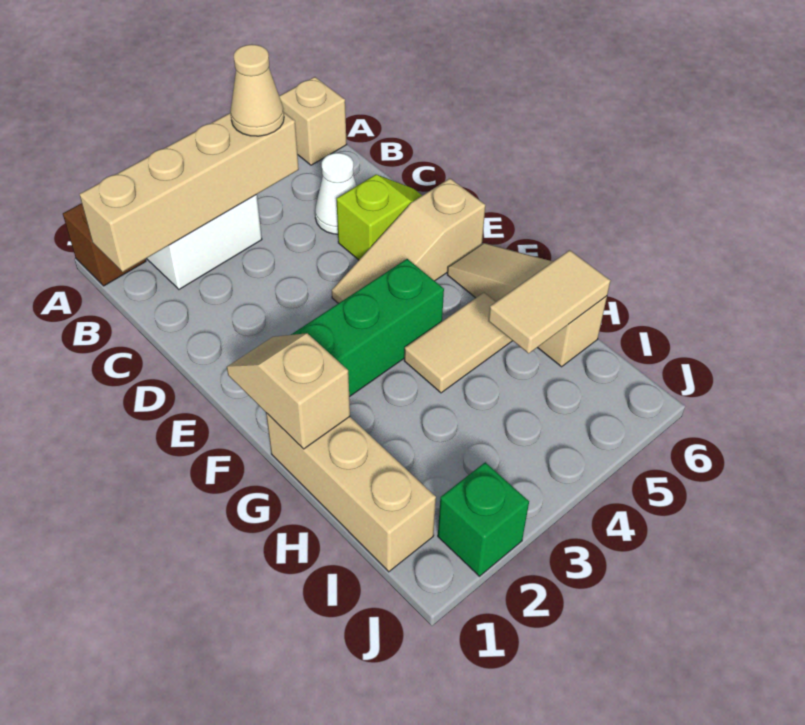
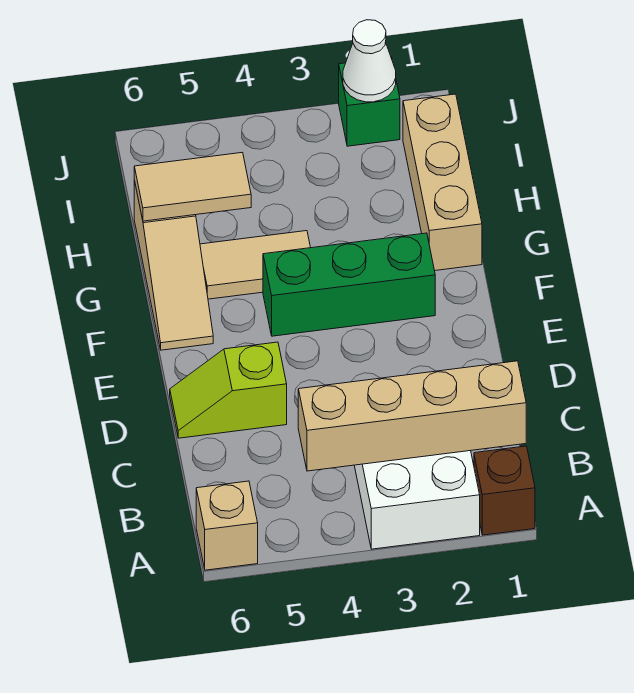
tan 1x1 cone [230,44,284,136] -> none
white 1x1 cone [315,153,357,234] -> white 1x1 cone moved to [343,20,396,102]
tan 1x3 slope [332,179,485,303] -> none
tan 1x2 slope [227,333,350,449] -> none

